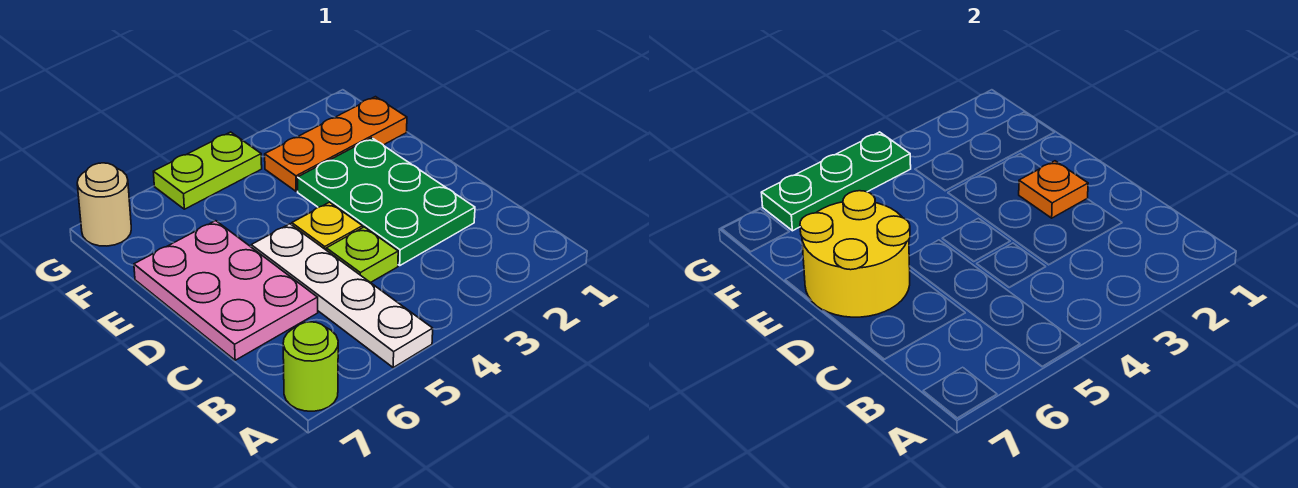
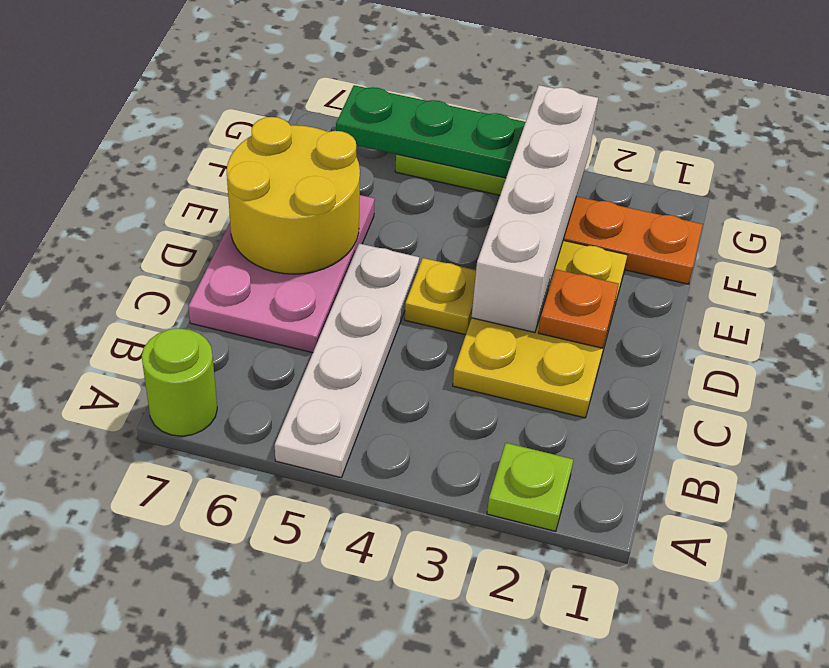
green 2x3 plate [298,138,475,265] -> yellow 2x3 plate [453,240,627,418]
lime 1x1 plate [326,227,398,283] -> lime 1x1 plate moved to [487,443,573,531]
none -> white 1x4 brick [472,85,598,332]
tan 1x1 round brick [77,163,131,246] -> none

